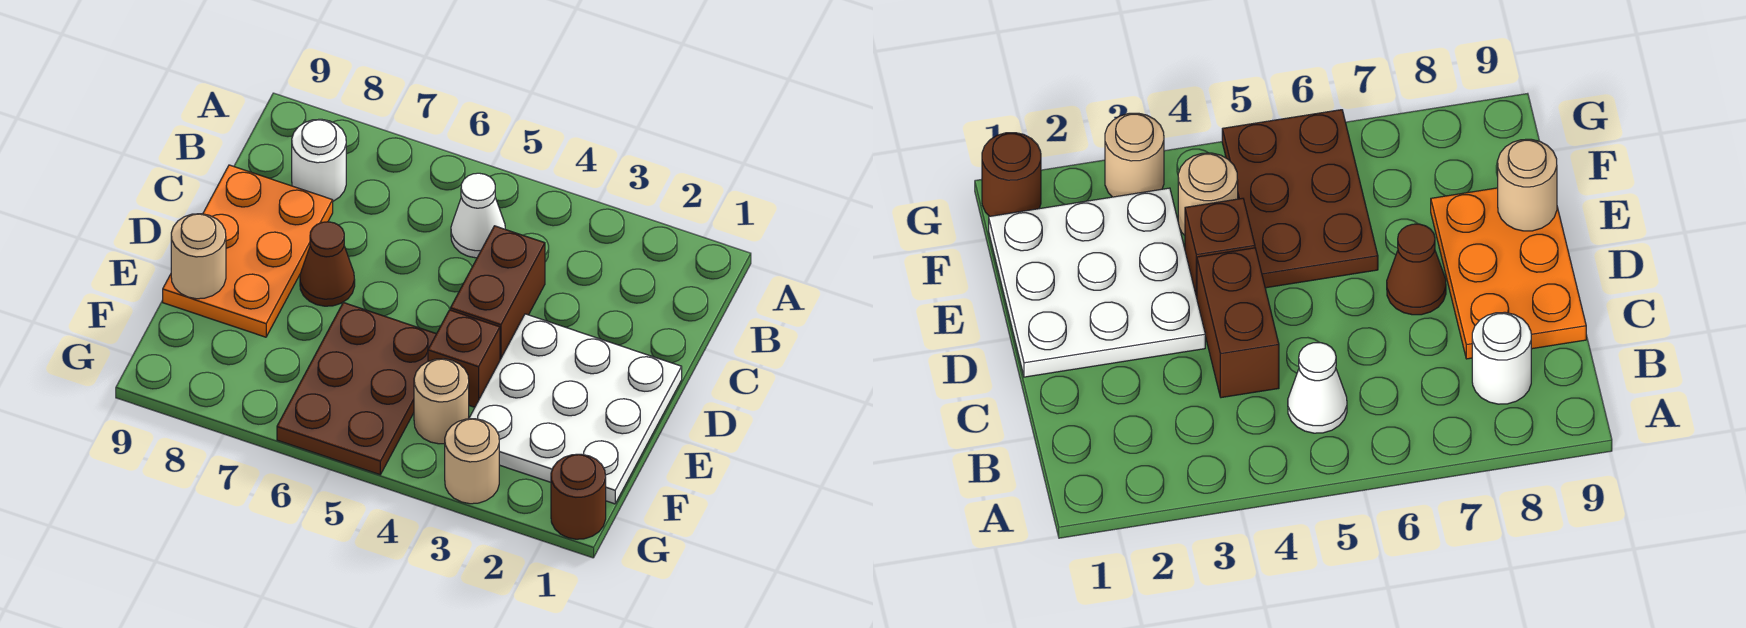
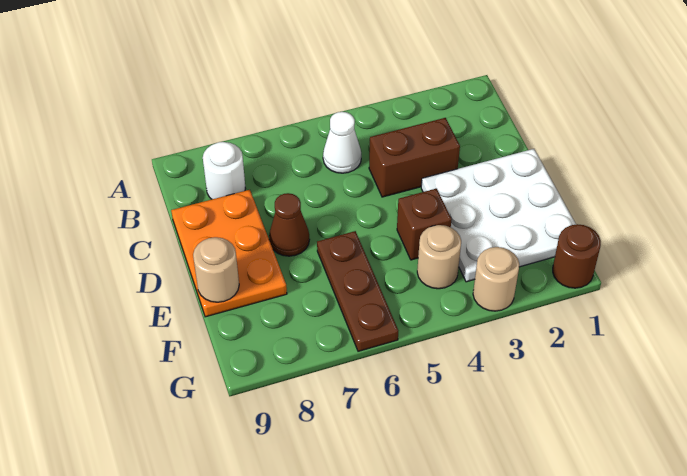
brown 1x2 brick [450,226,545,359] -> brown 1x2 brick turned to [369,118,460,197]
brown 2x3 plate [277,302,436,475] -> brown 1x3 plate [317,231,398,351]

